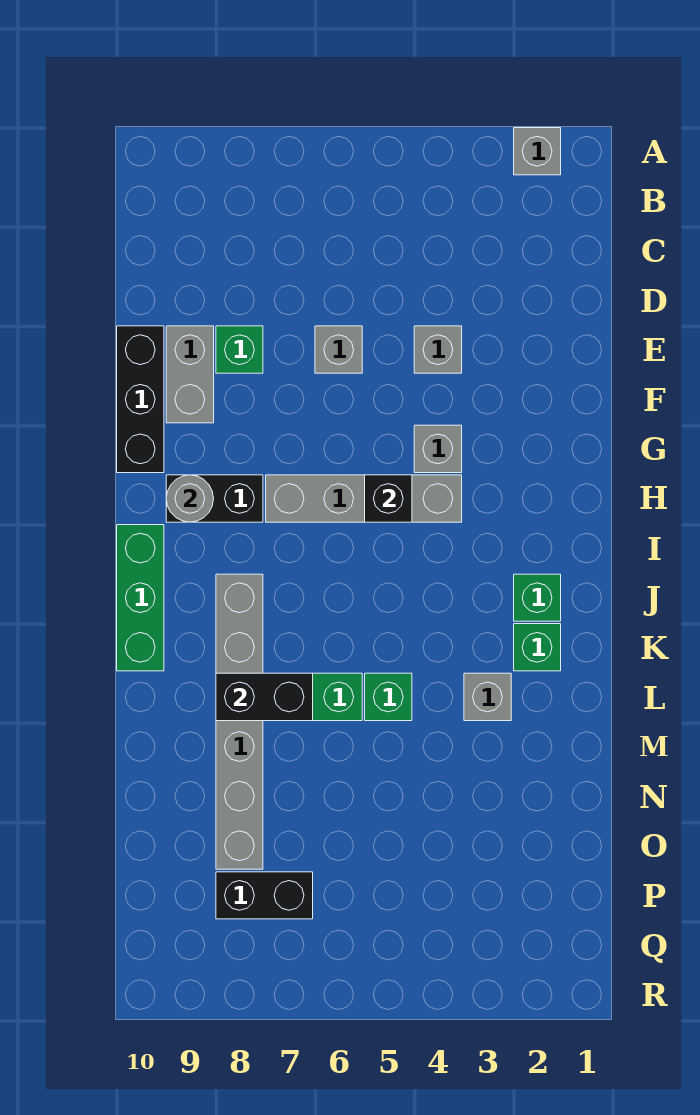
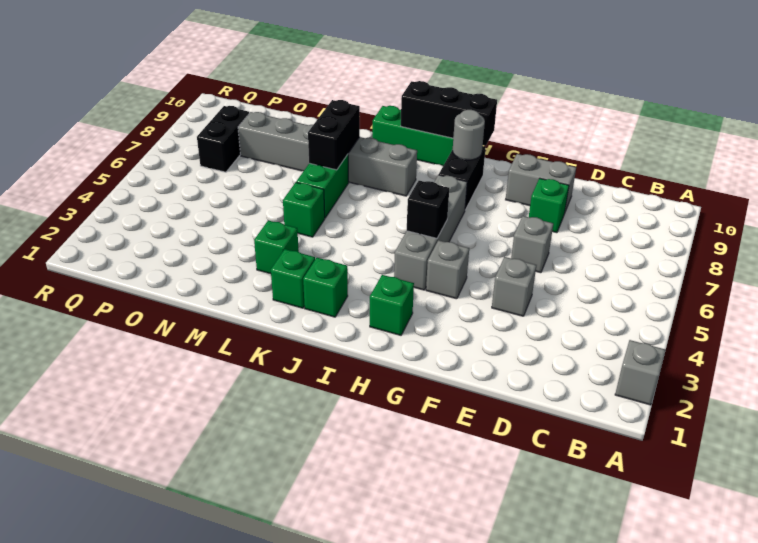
black 1x3 brick [117,326,164,473] -> black 1x3 brick moved to [401,81,497,146]
none -> green 1x1 brick [370,275,414,335]
grey 1x1 brick [464,673,511,721] -> green 1x1 brick [254,221,299,274]

